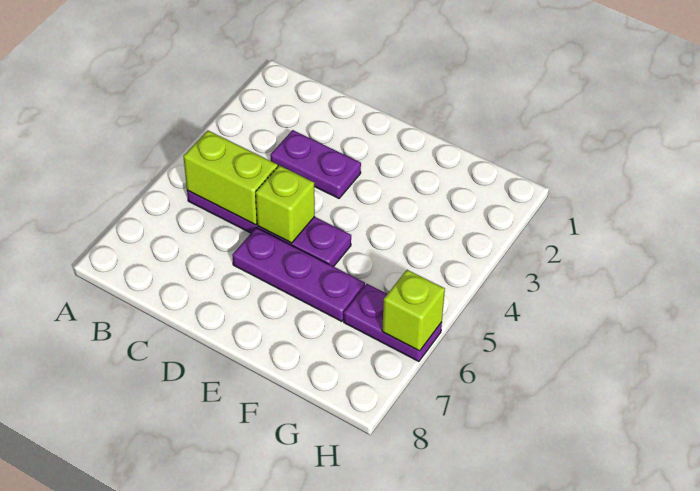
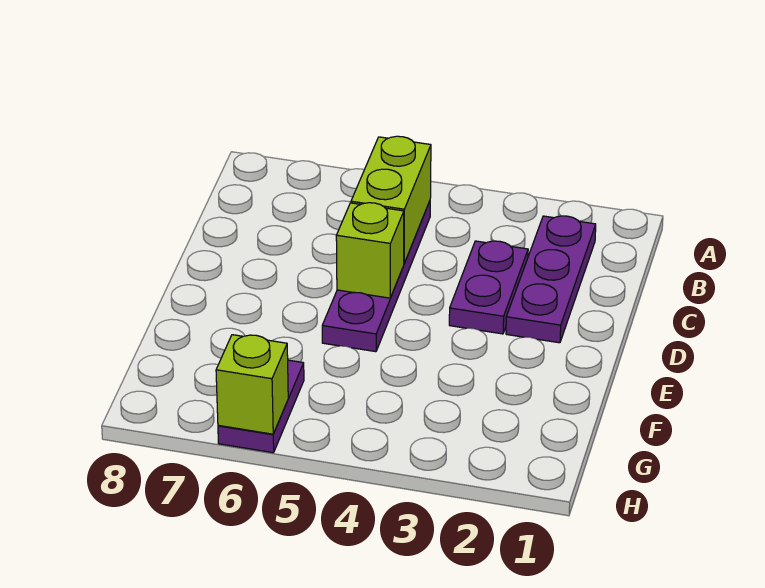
purple 1x3 plate [232,228,365,321] -> purple 1x3 plate moved to [506,216,596,343]

